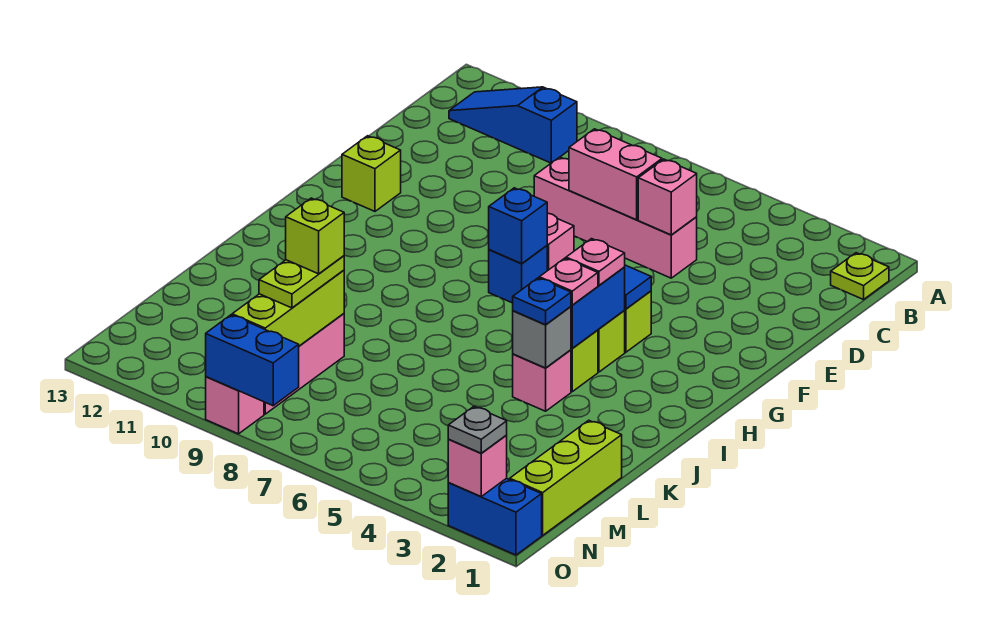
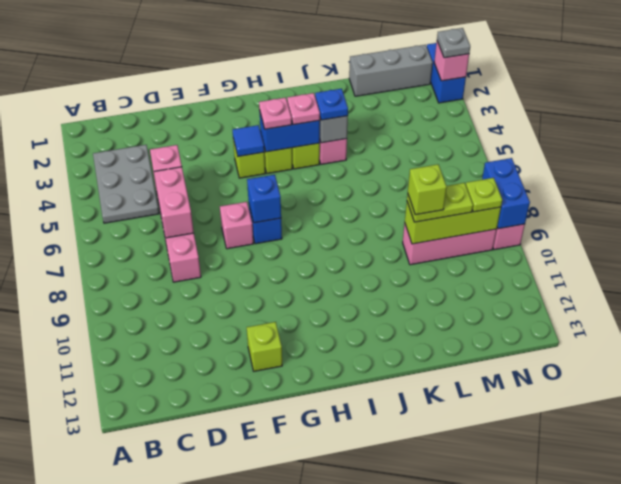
lime 1x1 plate [831,253,889,300] -> lime 1x1 plate moved to [466,178,502,212]
none -> grey 2x3 plate [93,145,159,223]
blue 1x3 slope [449,87,577,163] -> none
lime 1x3 brick [510,420,622,535] -> grey 1x3 brick [349,45,433,96]

